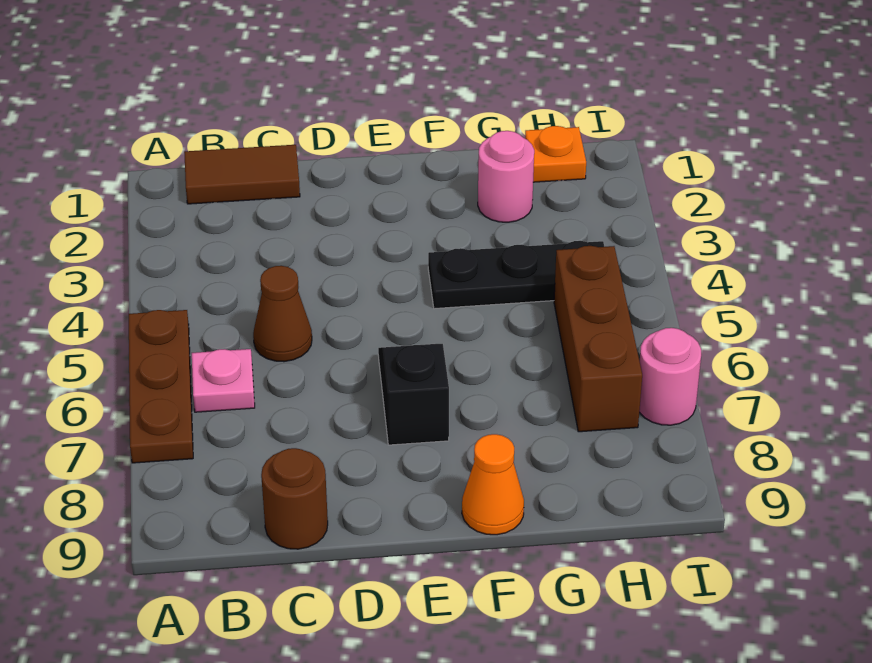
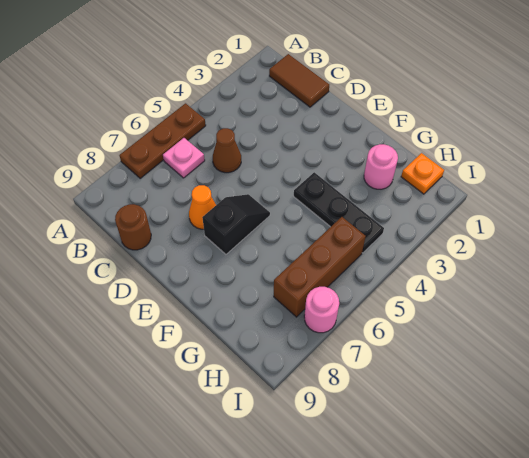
orange 1x1 cone [462,434,524,535] -> orange 1x1 cone moved to [189,185,216,229]

